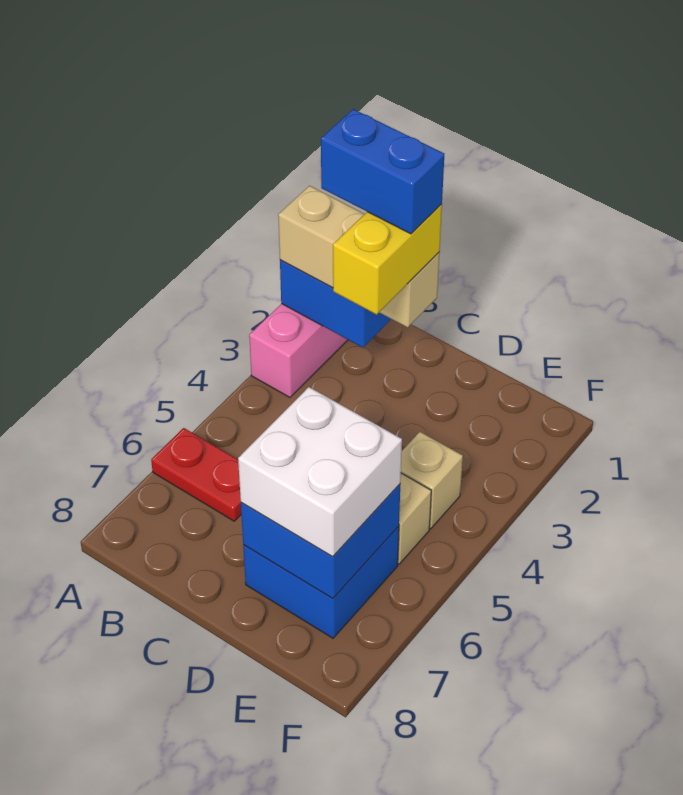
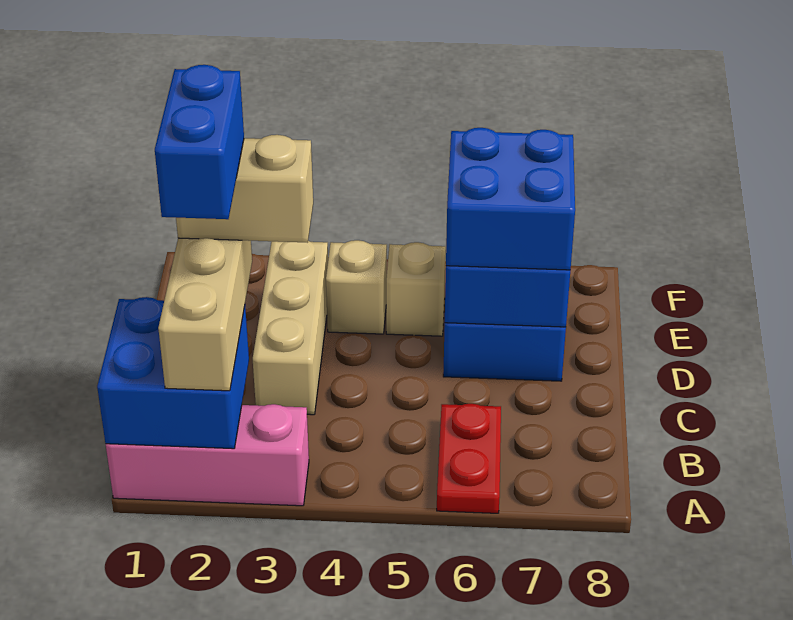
yellow 1x2 brick [333,204,442,315] -> tan 1x2 brick [176,135,313,243]
none -> tan 1x3 brick [253,241,328,415]
white 2x2 brick [238,387,402,557] -> blue 2x2 brick [446,128,575,270]

